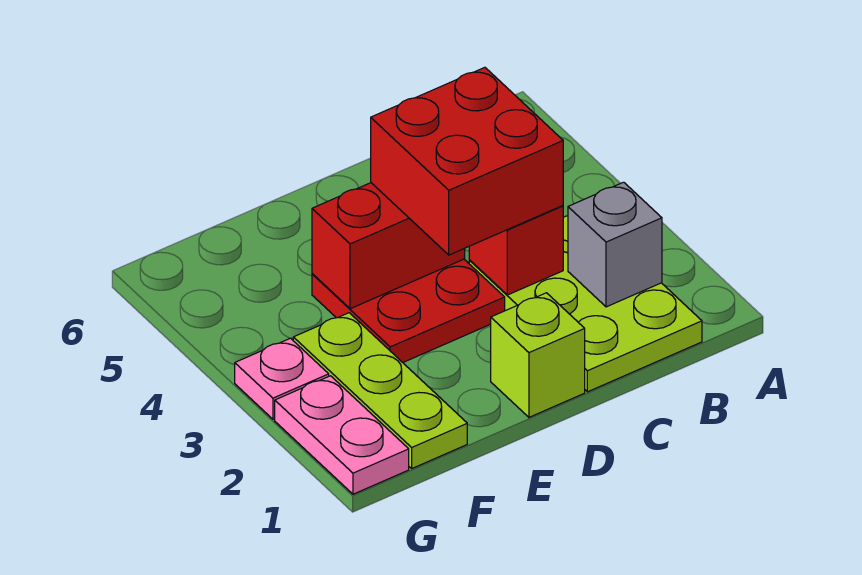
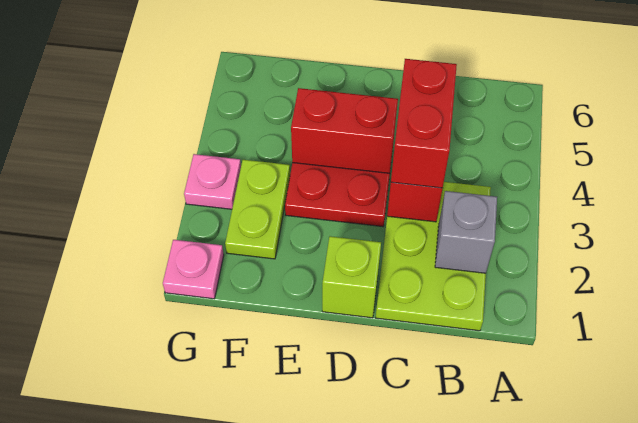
red 2x2 brick [371,67,563,255] -> red 1x2 brick [391,59,457,188]
lime 1x3 plate [293,313,467,468] -> lime 1x2 plate [225,160,290,259]
pink 1x2 plate [275,376,409,494] -> pink 1x1 plate [163,240,224,299]

